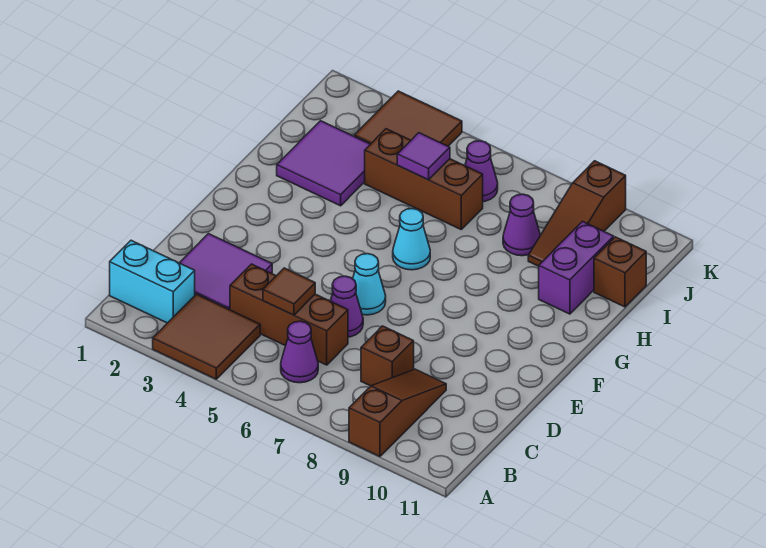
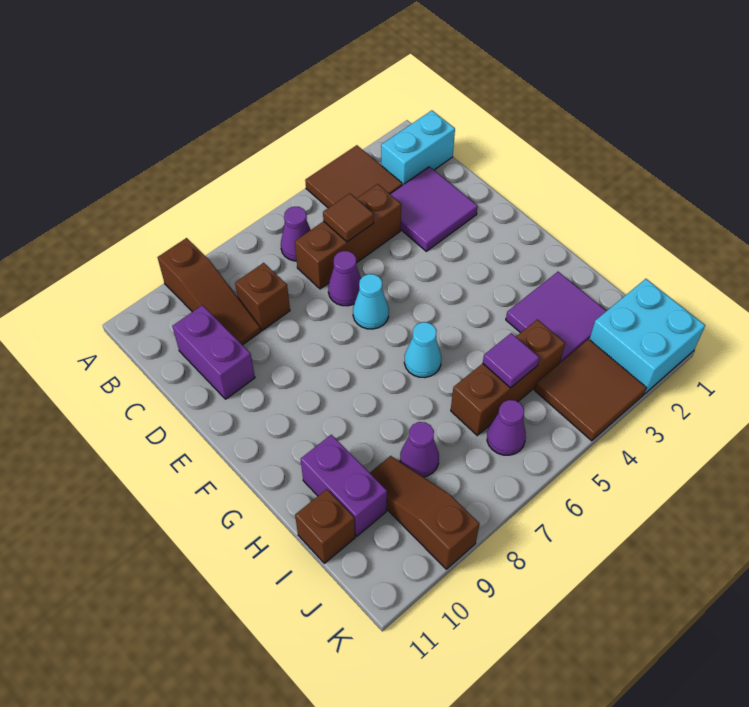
none -> purple 1x2 brick [172,305,255,399]
none -> cyan 2x2 brick [589,279,705,394]

